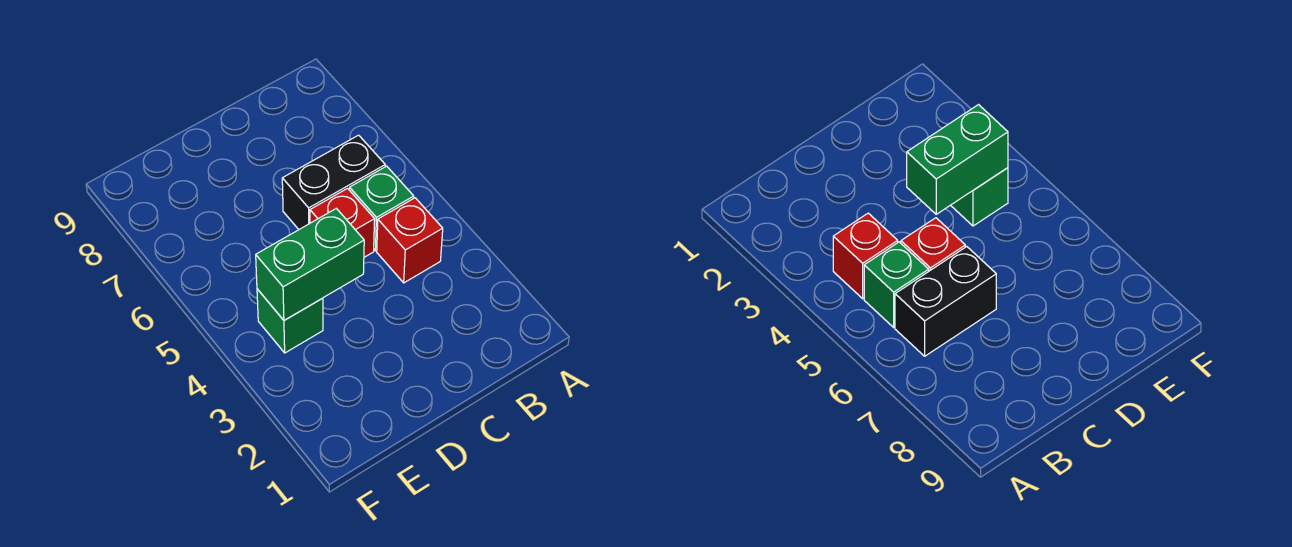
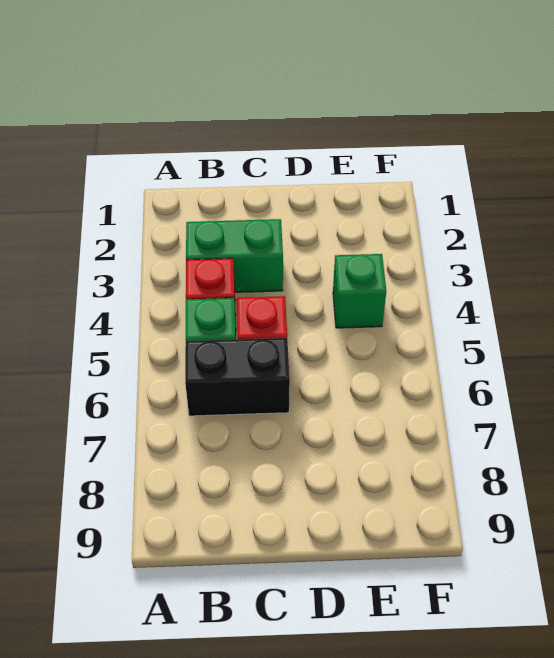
green 1x2 brick [256,208,364,320] -> green 1x2 brick moved to [186,219,283,292]

